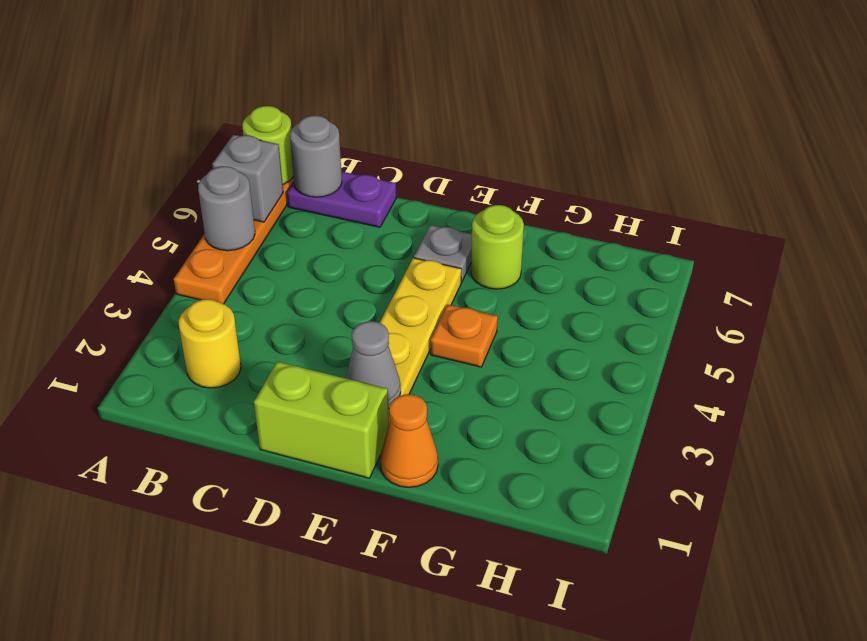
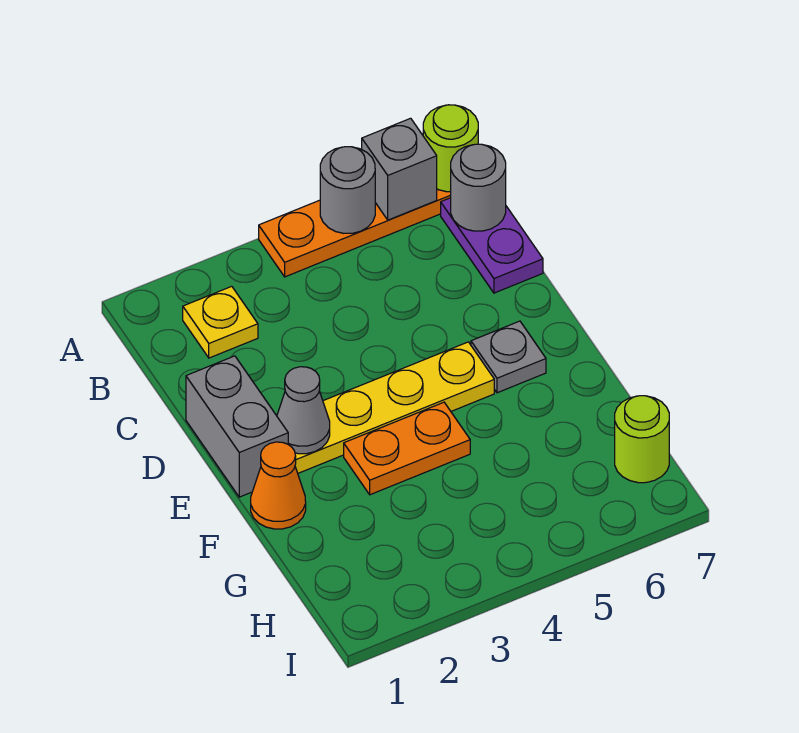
yellow 1x1 round brick [179,299,241,388] -> yellow 1x1 plate [183,286,258,358]
lime 1x2 brick [254,362,389,478] -> grey 1x2 brick [186,356,288,497]
orange 1x1 plate [430,305,498,367] -> orange 1x2 plate [344,402,470,495]
lime 1x1 round brick [471,205,524,289] -> lime 1x1 round brick moved to [615,396,669,483]

